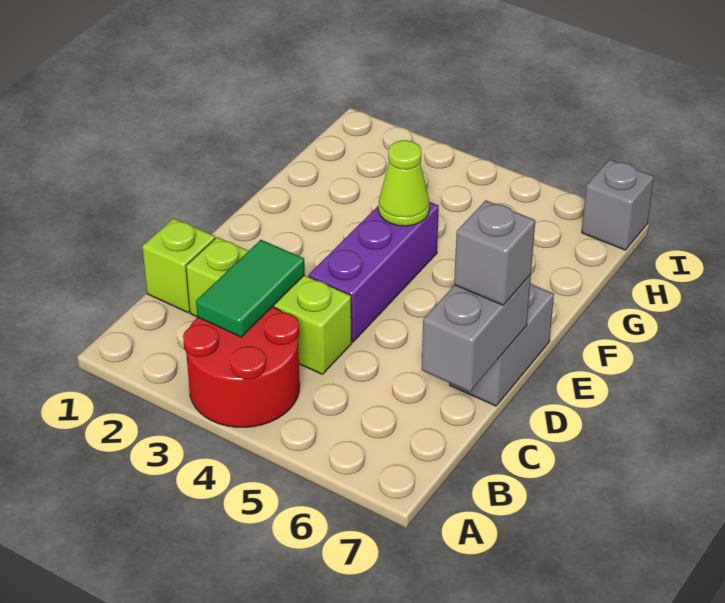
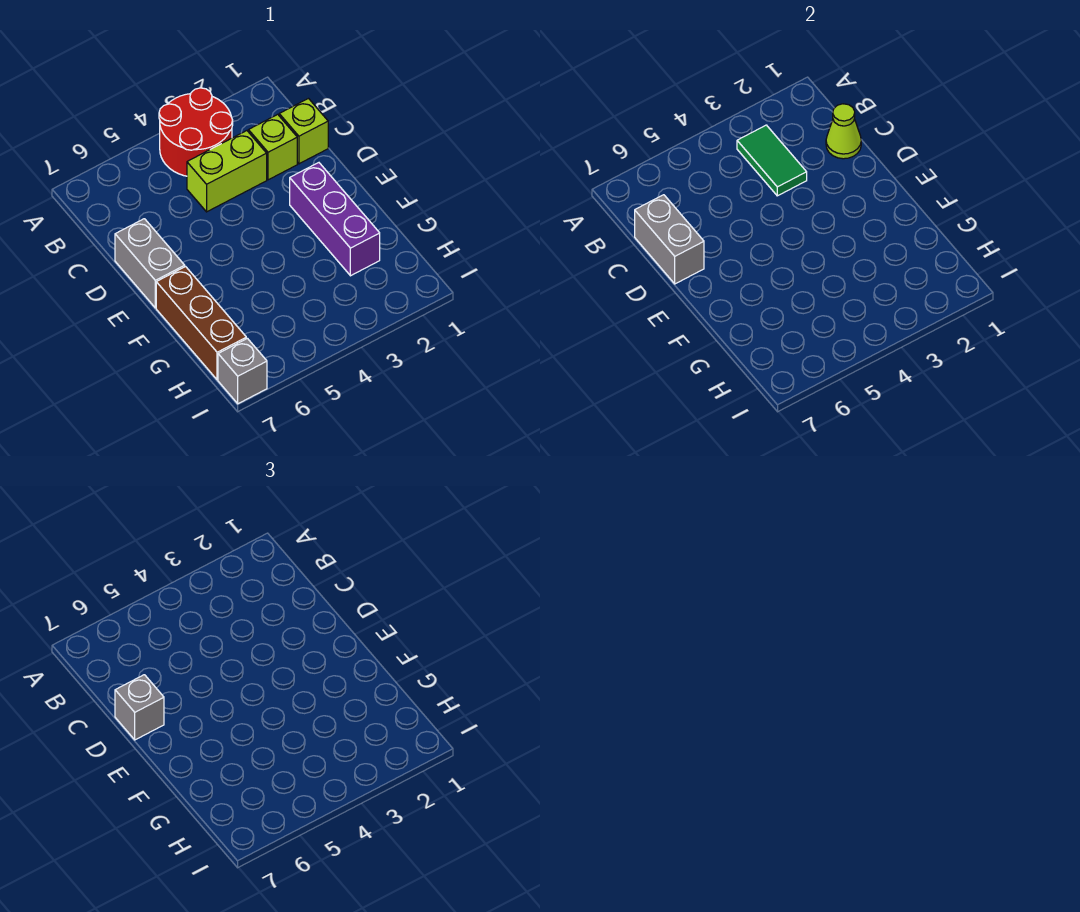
purple 1x3 brick [309,202,439,342] -> purple 1x3 brick moved to [290,163,380,276]
lime 1x1 cone [378,140,429,226] -> lime 1x1 cone moved to [826,104,861,159]
none -> brown 1x3 brick [156,267,246,380]

